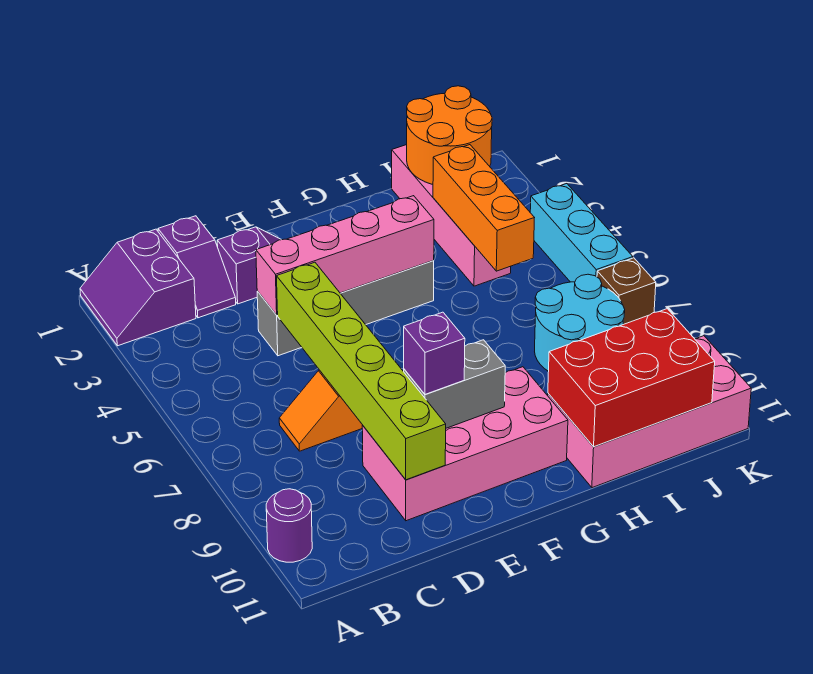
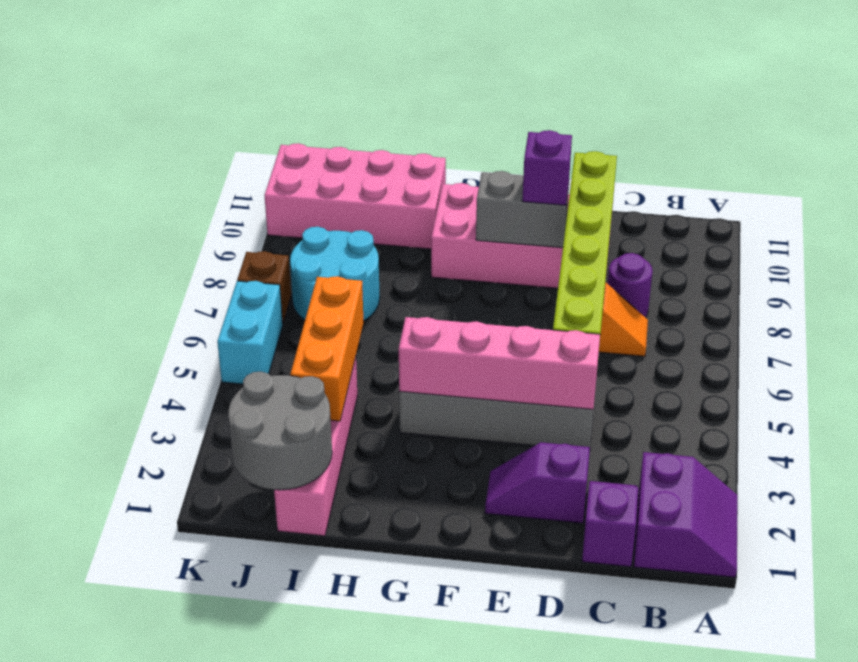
purple 1x1 round brick [266,489,312,562] -> purple 1x1 round brick moved to [608,253,653,317]
red 2x3 brick [548,309,715,447] -> none
orange 2x2 round brick [407,86,492,184] -> grey 2x2 round brick [228,372,332,490]
cyan 1x3 brick [530,184,633,282] -> cyan 1x2 brick [217,281,283,384]

